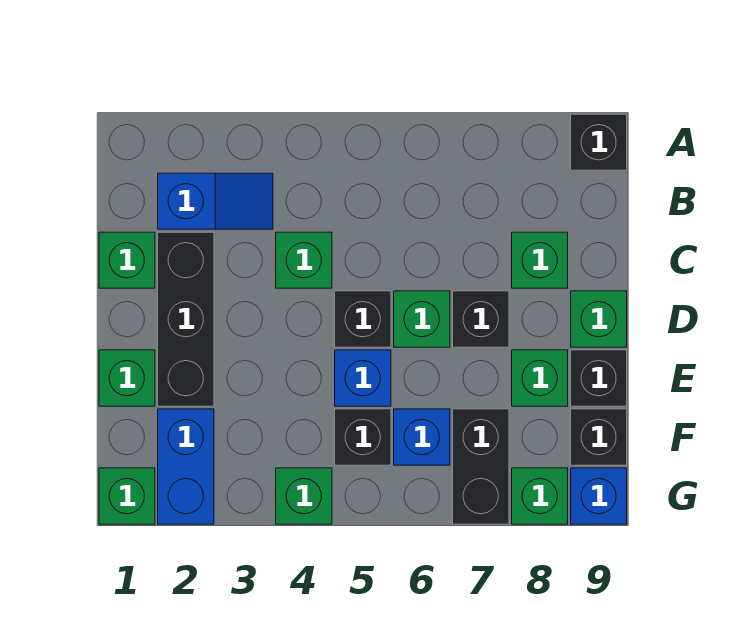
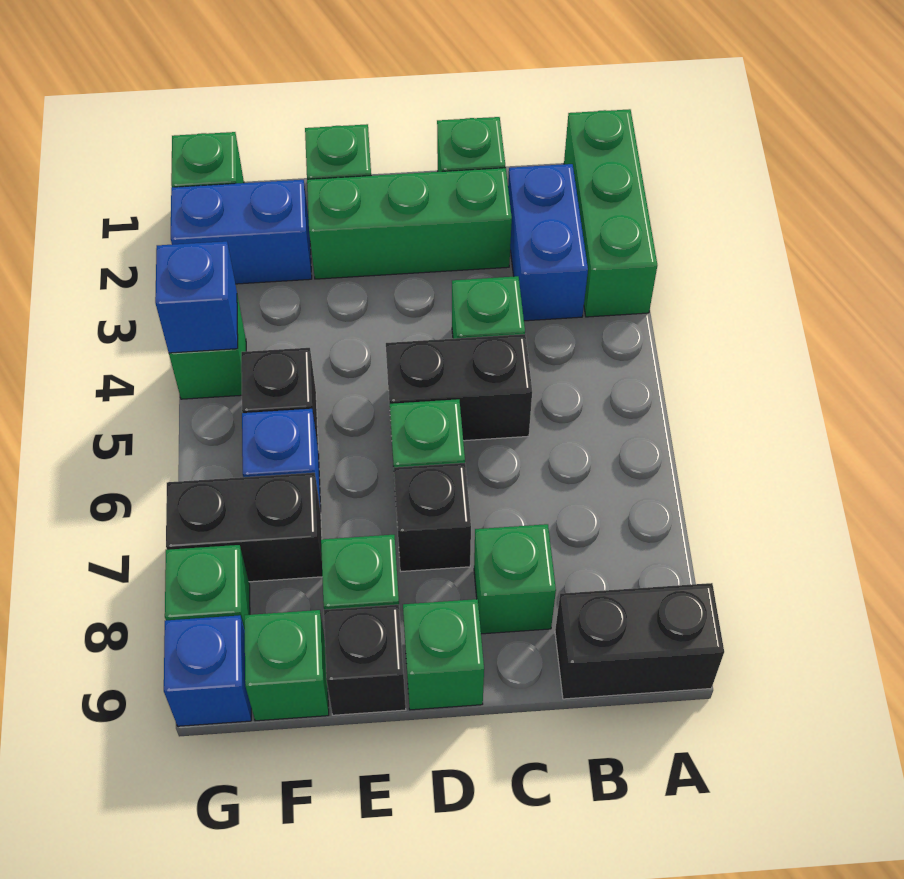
none -> green 1x3 brick [564,109,657,317]
black 1x1 brick [571,114,627,170] -> black 1x2 brick [555,583,724,699]
blue 1x2 slope [158,173,273,229] -> blue 1x2 brick [508,164,588,321]
black 1x3 brick [158,232,214,406] -> green 1x3 brick [307,168,512,279]
black 1x1 brick [335,291,391,347] -> black 1x2 brick [386,334,532,441]
blue 1x1 brick [335,350,391,406] -> blue 1x1 brick moved to [155,241,238,353]
black 1x1 brick [571,409,627,465] -> green 1x1 brick [244,610,329,721]

